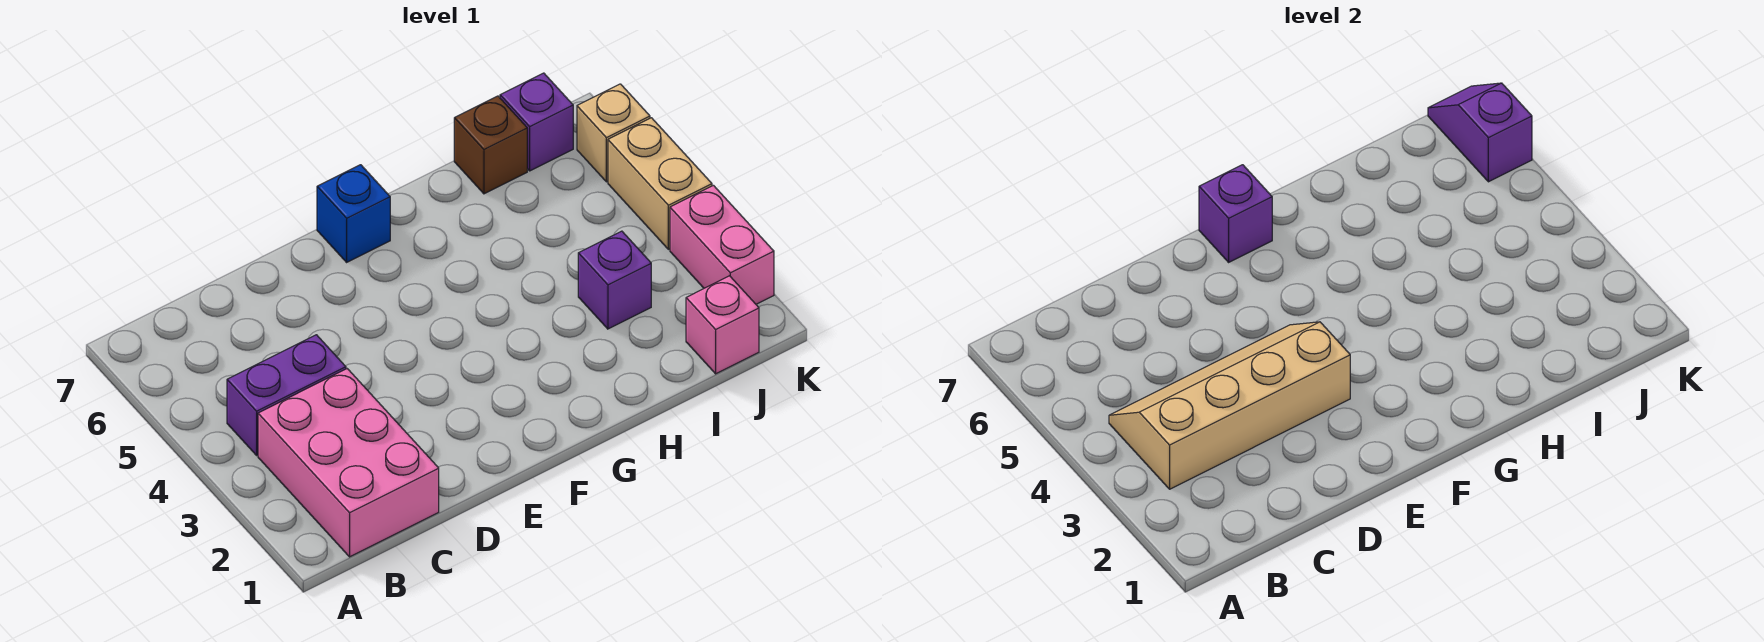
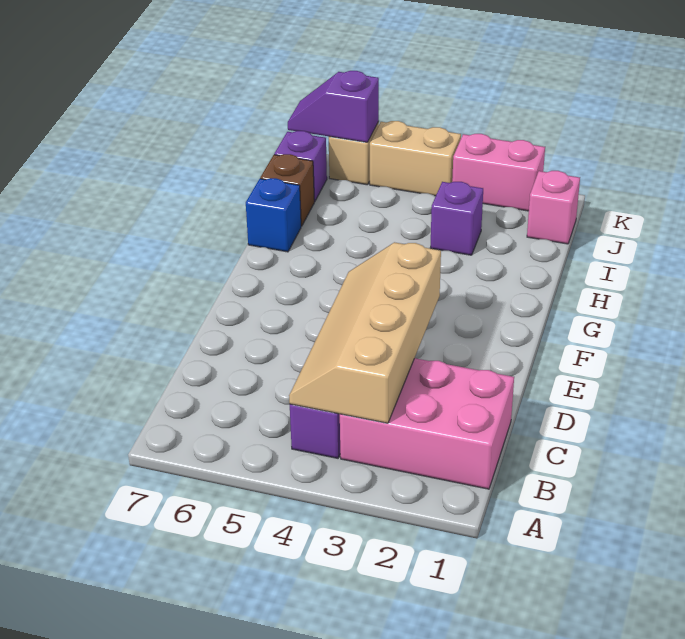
blue 1x1 brick [317,165,390,262] -> blue 1x1 brick moved to [246,178,301,252]
purple 1x1 brick [1199,165,1272,262] -> none

